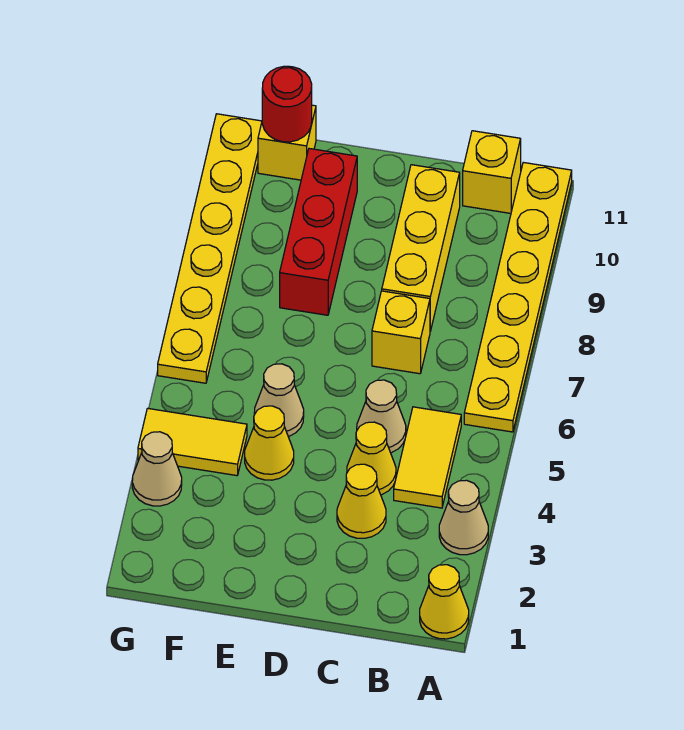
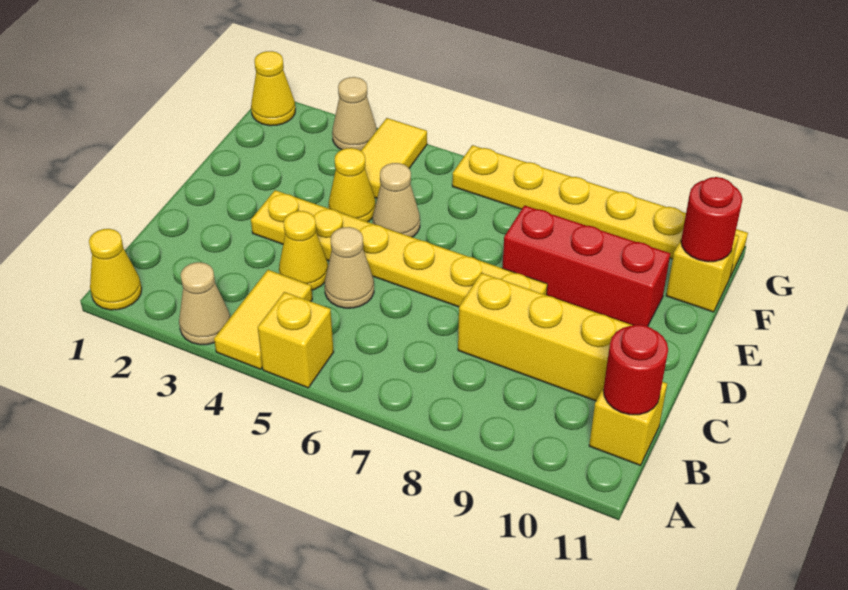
yellow 1x6 plate [464,162,572,432] -> yellow 1x6 plate moved to [251,190,547,307]
yellow 1x2 tile [394,407,461,508] -> yellow 1x2 tile turned to [214,270,312,369]
none -> red 1x1 round brick [603,325,668,415]
yellow 1x1 cone [337,464,386,538] -> yellow 1x1 cone moved to [251,51,295,126]
yellow 1x1 brick [372,291,430,374] -> yellow 1x1 brick moved to [258,292,334,388]

